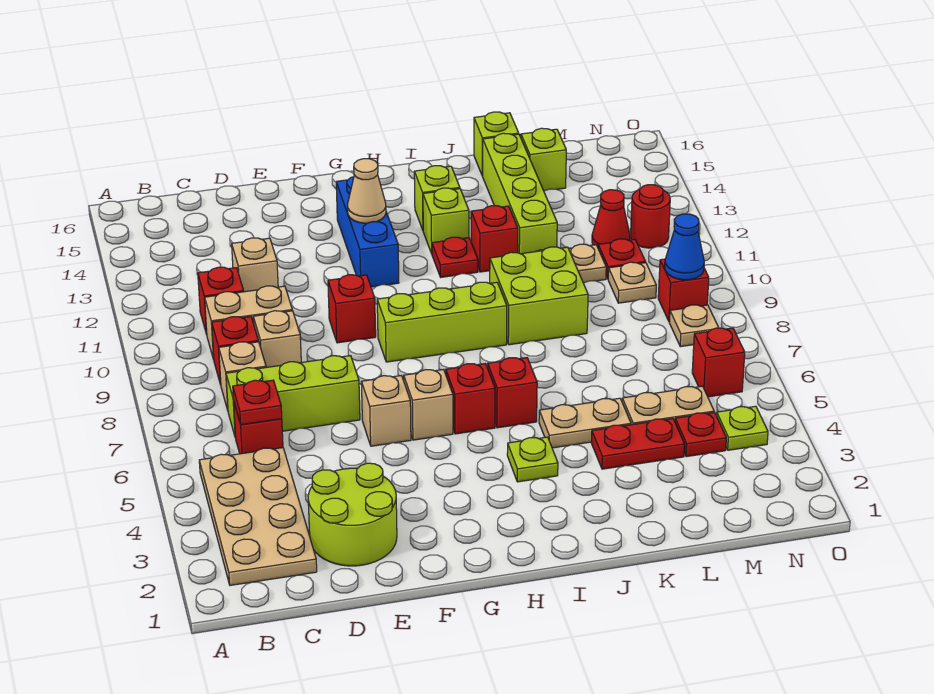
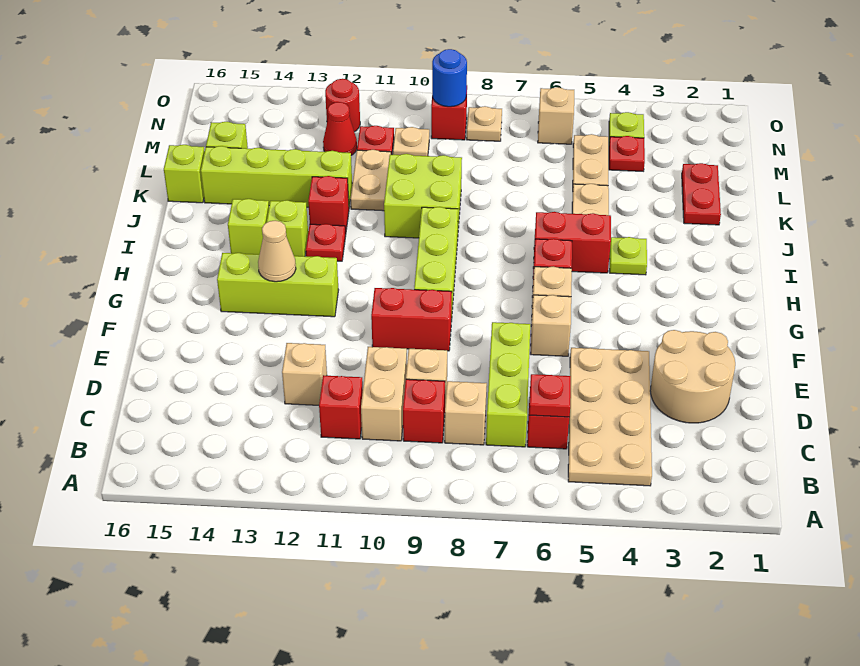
tan 2x4 plate [199,448,317,585] -> tan 2x4 plate turned to [568,348,652,486]
lime 2x2 round brick [308,463,397,566] -> tan 2x2 round brick [650,330,735,423]
red 1x1 brick [328,275,376,343] -> red 1x2 brick [371,288,452,351]
blue 1x3 brick [336,177,399,287] -> lime 1x3 brick [217,253,338,317]
red 1x1 brick [488,358,537,428] -> red 1x2 brick [533,212,611,273]
red 1x2 plate [591,419,685,469] -> red 1x2 plate moved to [682,163,721,225]
red 1x1 brick [692,328,745,397] -> tan 1x1 brick [538,87,574,144]
blue 1x1 cone [665,214,704,280] -> blue 1x1 round brick [432,49,467,107]

